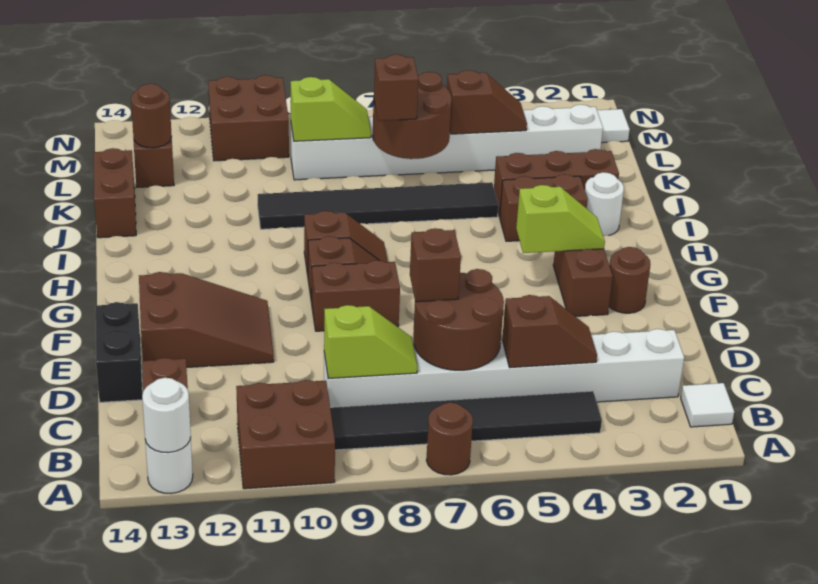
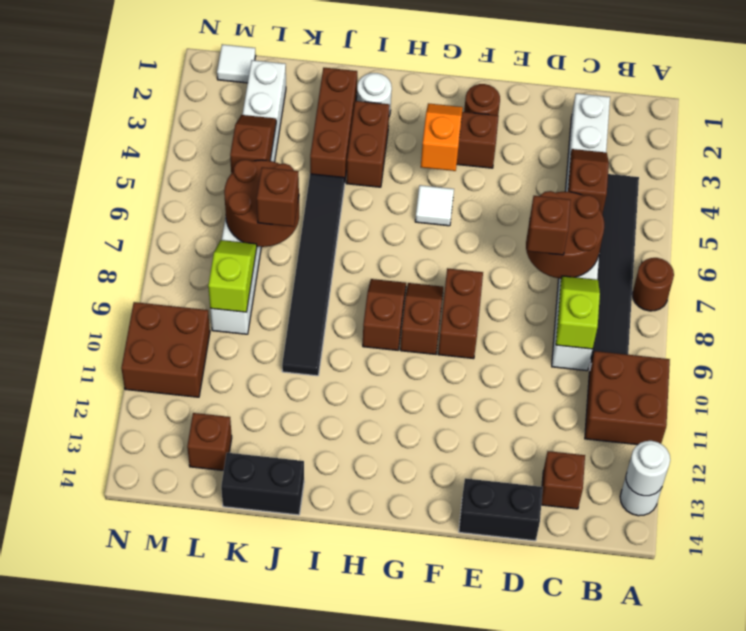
white 1x1 tile [681,383,734,427] -> white 1x1 tile moved to [415,185,454,226]
brown 2x3 slope [139,272,274,368] -> none
lime 1x2 slope [516,185,605,253] -> orange 1x2 slope [421,103,463,171]
brown 1x2 brick [93,148,136,238] -> black 1x2 brick [221,453,304,515]
brown 1x1 round brick [131,84,172,148] -> none

